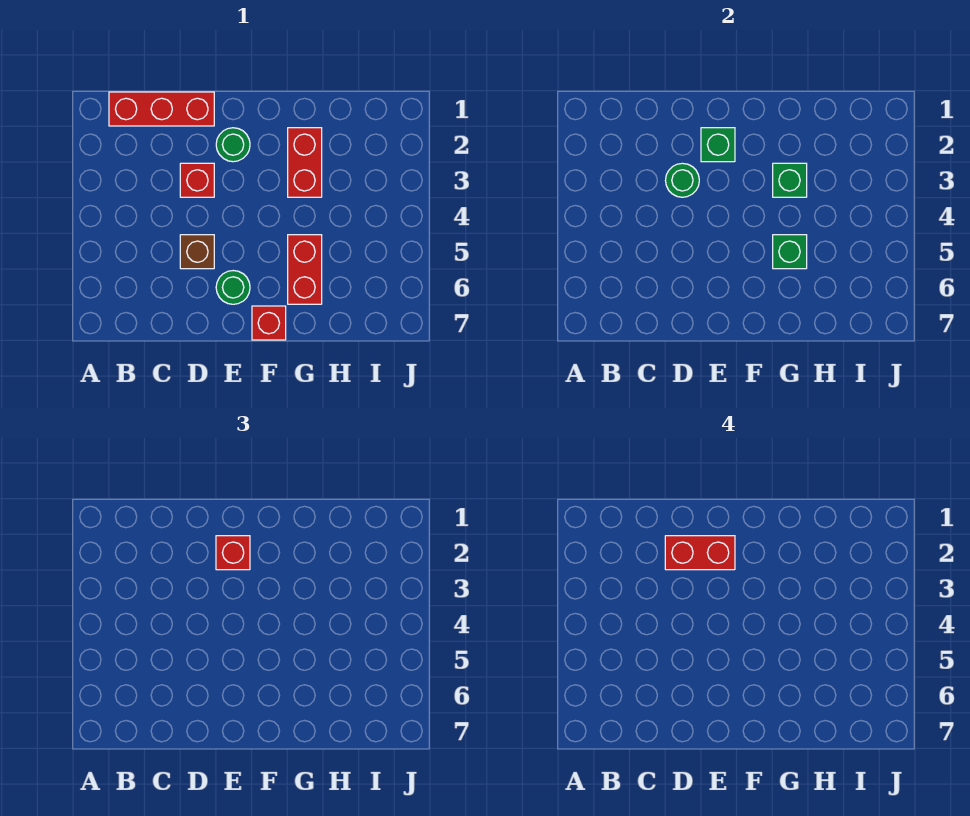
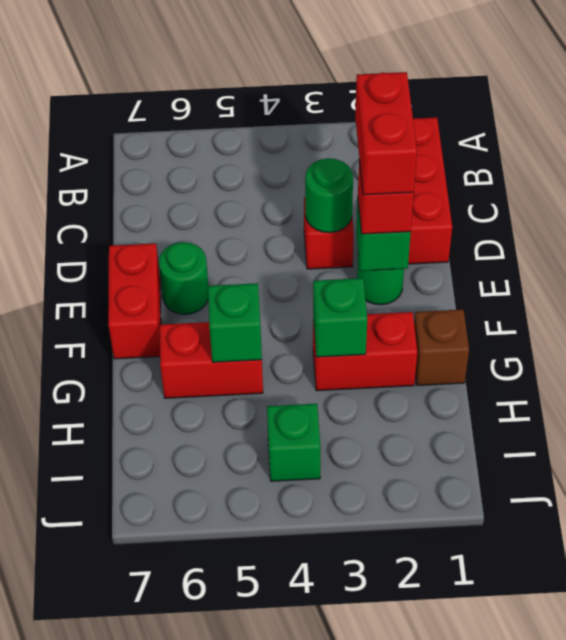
brown 1x1 brick [180,235,214,269] -> brown 1x1 brick moved to [414,309,469,386]
red 1x1 brick [252,306,286,340] -> red 1x2 brick [108,243,161,359]
none -> green 1x1 brick [267,404,321,481]

